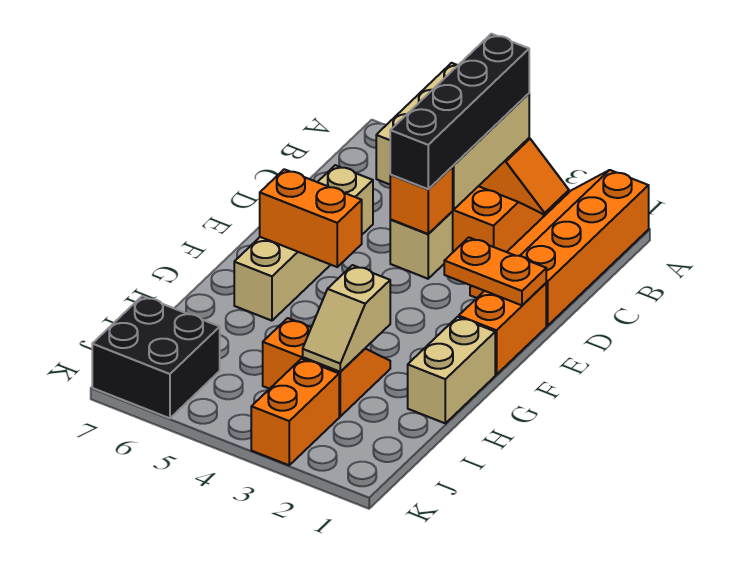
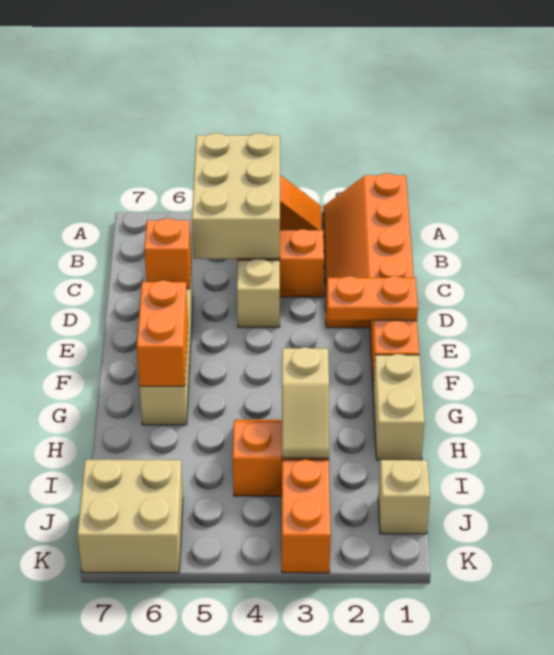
black 1x4 brick [390,34,529,189] -> none
orange 1x1 brick [390,167,453,234] -> orange 1x1 brick moved to [144,218,191,289]
orange 1x2 brick [260,169,362,267] -> orange 1x2 brick turned to [137,280,188,386]
none -> tan 1x1 brick [378,460,430,534]
black 2x2 brick [92,296,220,418] -> tan 2x2 brick [77,459,183,573]

